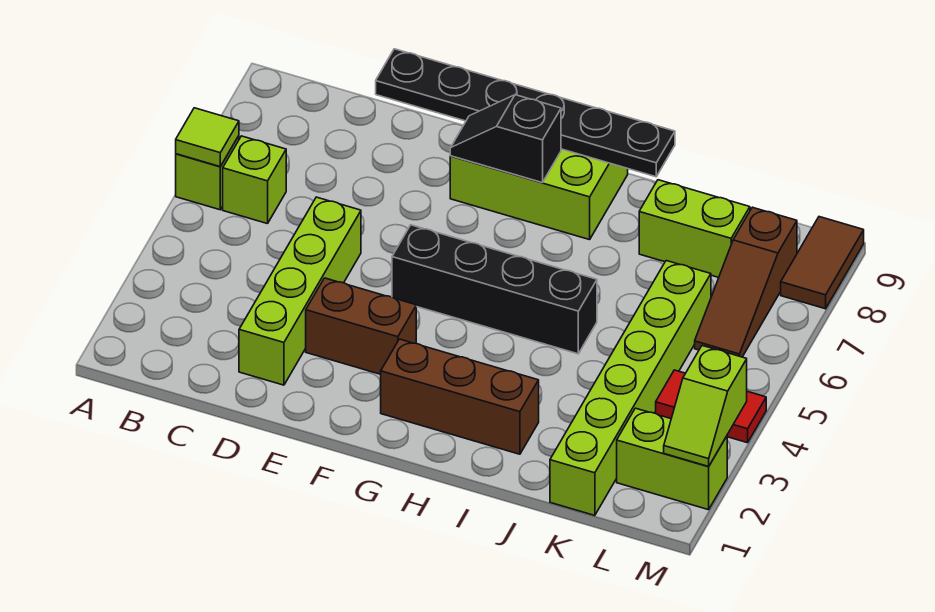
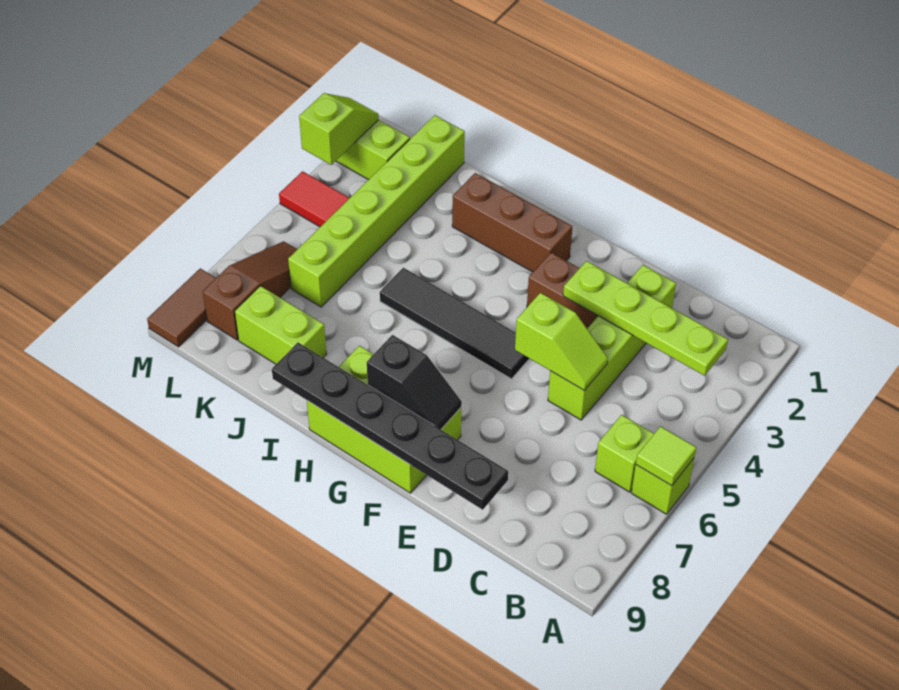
none -> lime 1x4 plate [563,261,728,376]
none -> lime 1x2 slope [515,293,608,390]
black 1x4 brick [392,225,597,354] -> black 1x4 tile [380,268,529,379]

